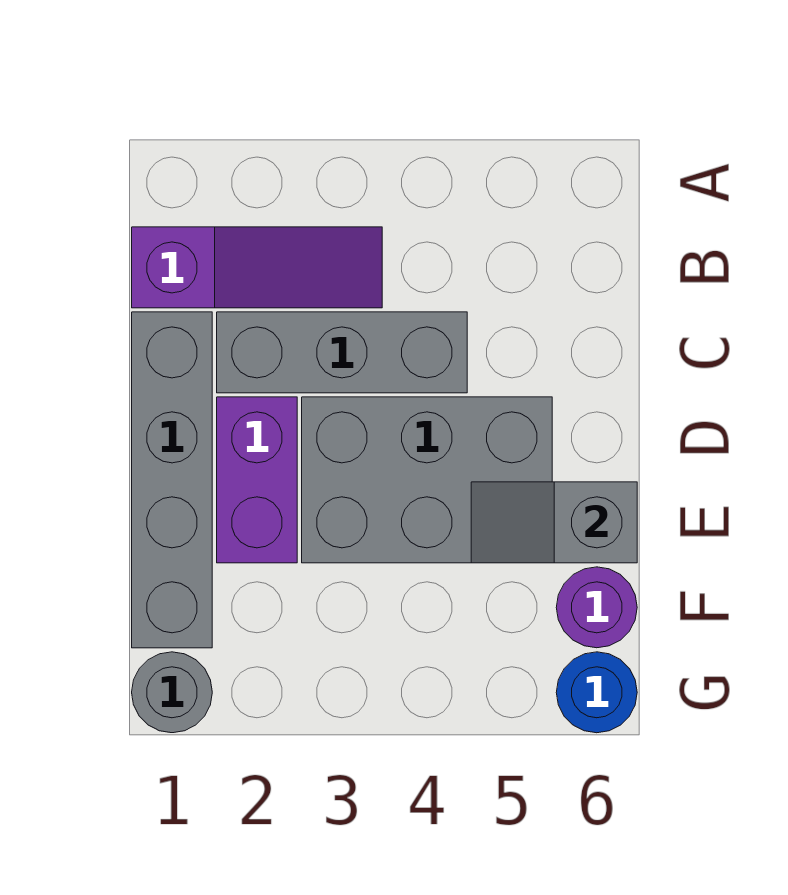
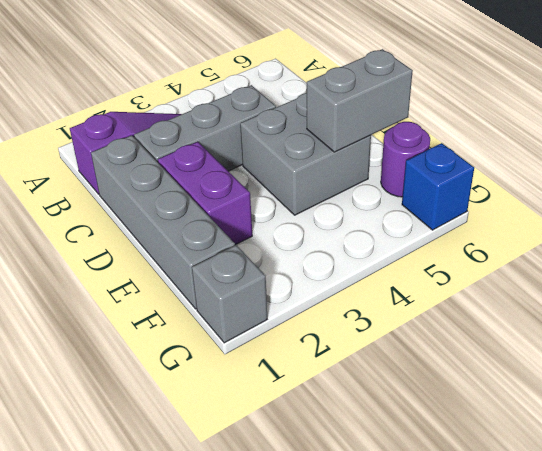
grey 2x3 brick [302,397,552,563] -> grey 2x2 brick [240,93,371,215]
grey 1x2 slope [471,482,637,563] -> grey 1x2 brick [307,49,413,152]
grey 1x1 round brick [132,652,212,733] -> grey 1x1 brick [192,245,267,343]
blue 1x1 round brick [556,652,637,733] -> blue 1x1 brick [402,143,474,230]

